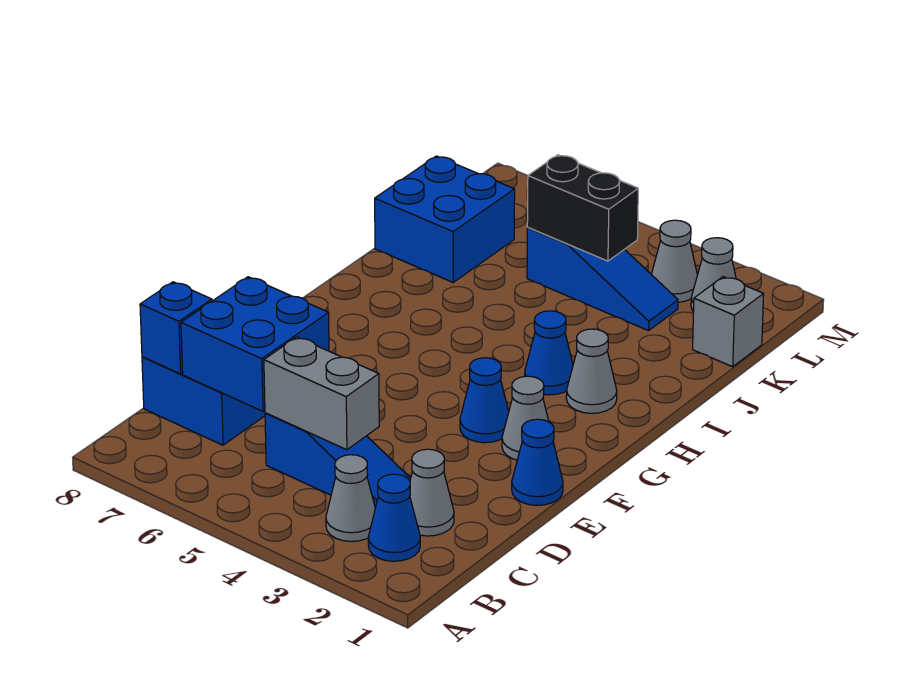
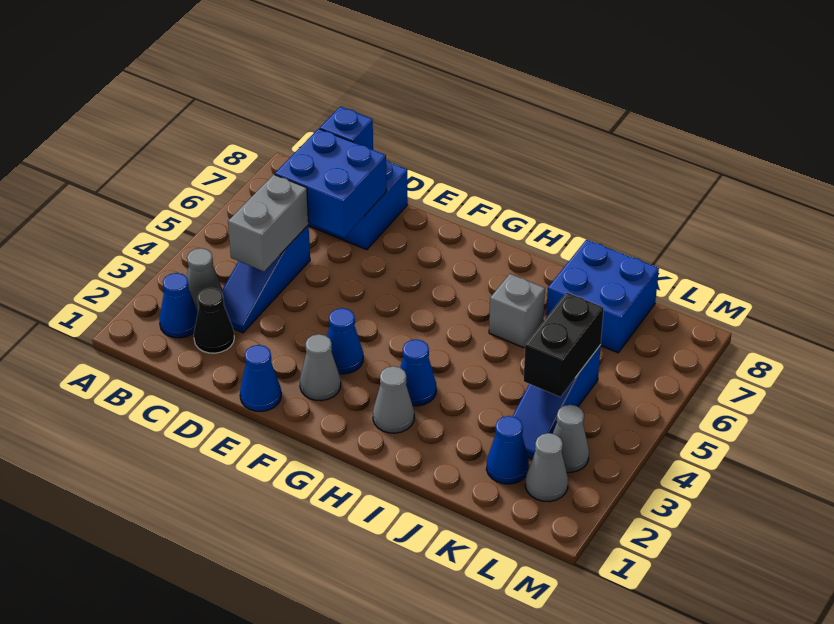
grey 1x1 cone [410,449,454,536] -> black 1x1 cone [194,288,234,353]
grey 1x1 brick [693,277,764,367] -> grey 1x1 brick moved to [489,274,545,348]
none -> blue 1x1 cone [486,416,529,484]

